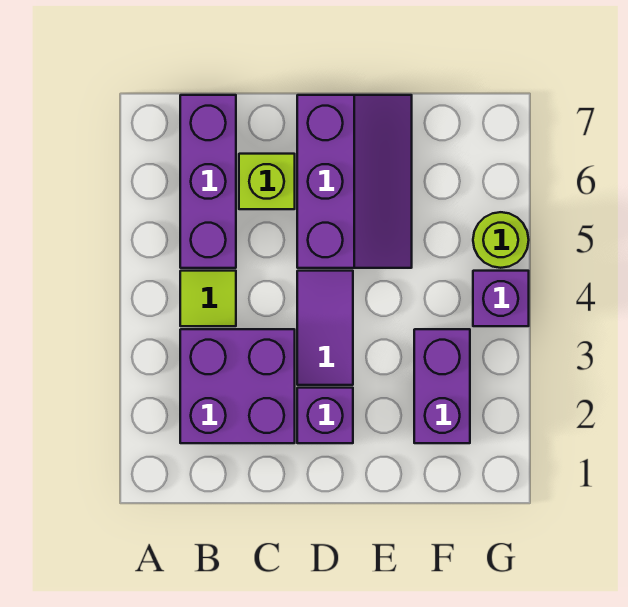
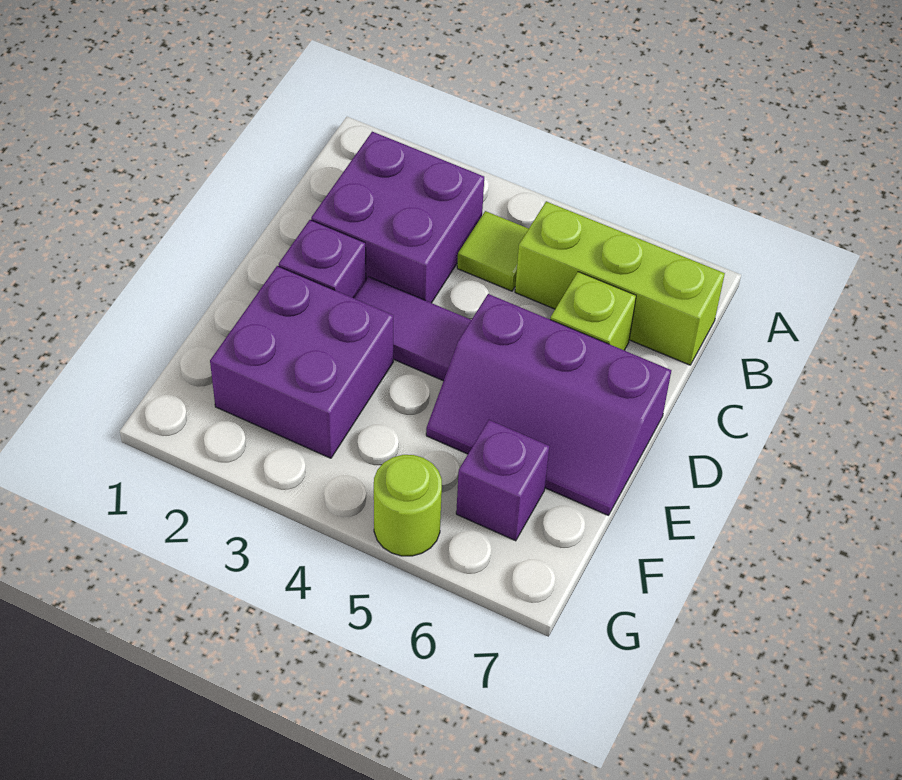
purple 1x3 brick [180,95,236,268] -> lime 1x3 brick [515,201,725,365]
purple 1x2 brick [414,329,470,443] -> purple 2x2 brick [210,266,394,458]
purple 1x1 brick [473,271,529,326] -> purple 1x1 brick moved to [456,420,550,541]

